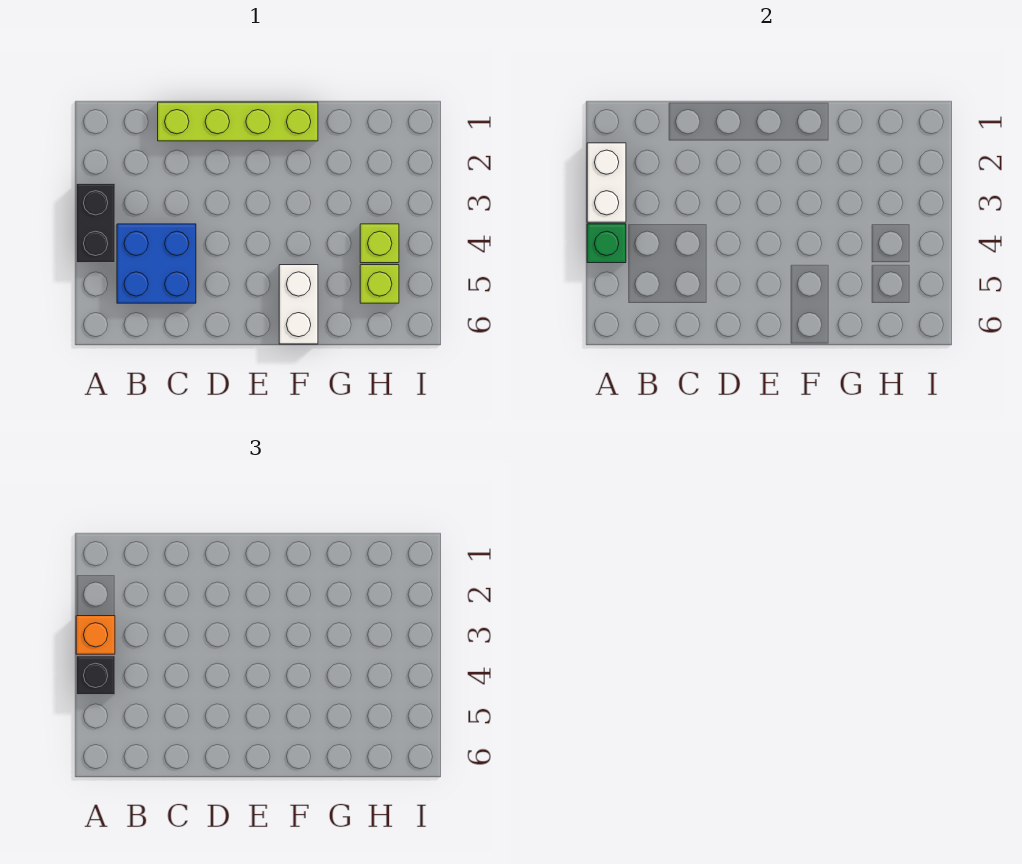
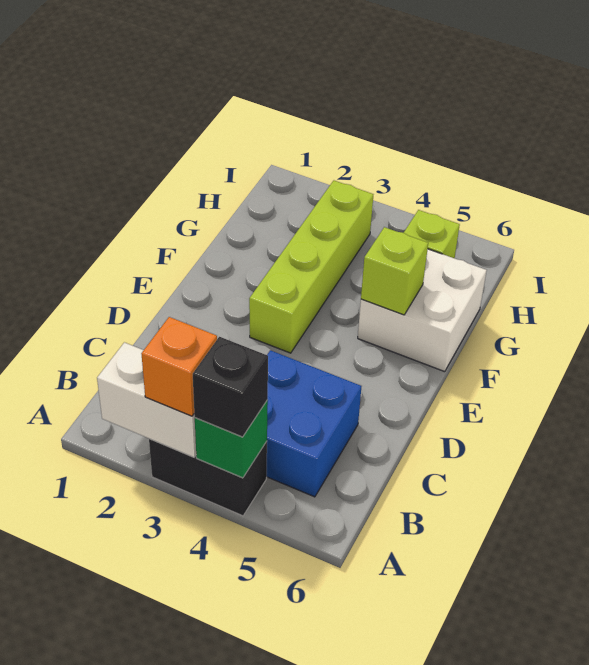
lime 1x4 brick [158,102,318,141] -> lime 1x4 brick moved to [249,181,373,353]
white 1x2 brick [279,265,318,344] -> white 2x2 brick [358,249,487,372]
lime 1x1 brick [360,224,399,263] -> lime 1x1 brick moved to [361,227,428,315]

